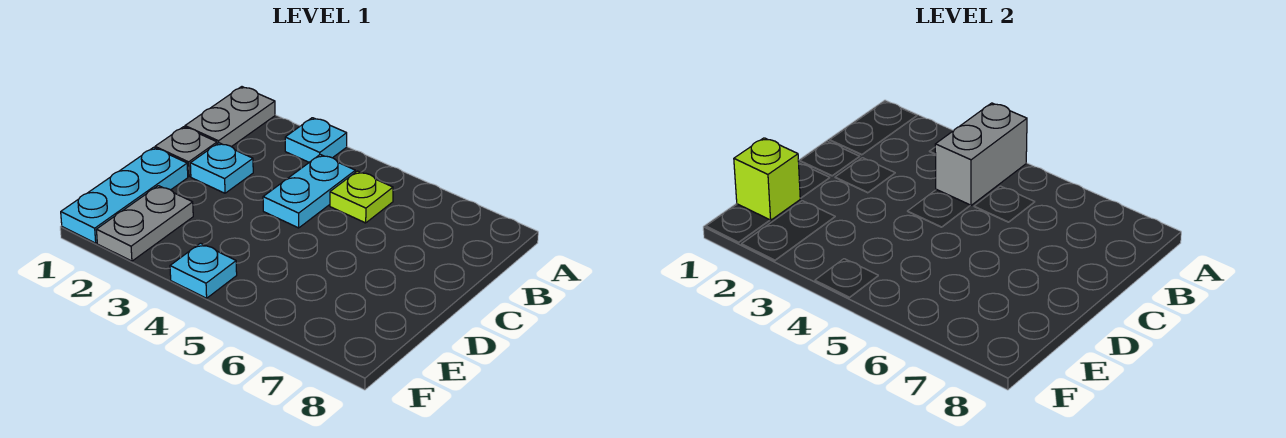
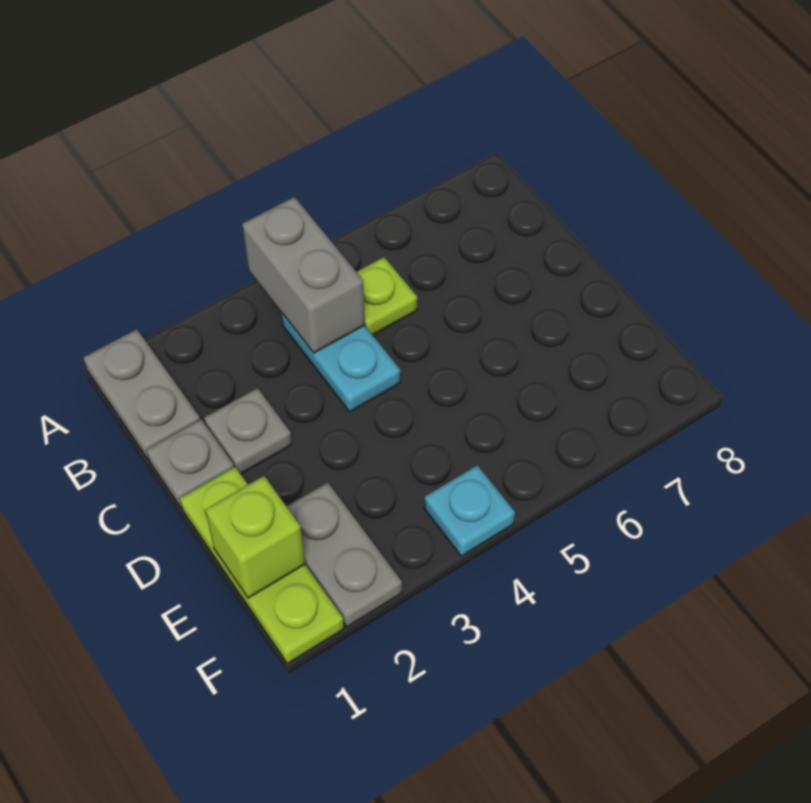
cyan 1x1 plate [285,118,347,162] -> none
cyan 1x1 plate [190,143,253,193] -> grey 1x1 plate [204,388,292,474]
cyan 1x3 plate [61,147,188,243] -> lime 1x3 plate [180,467,344,664]

